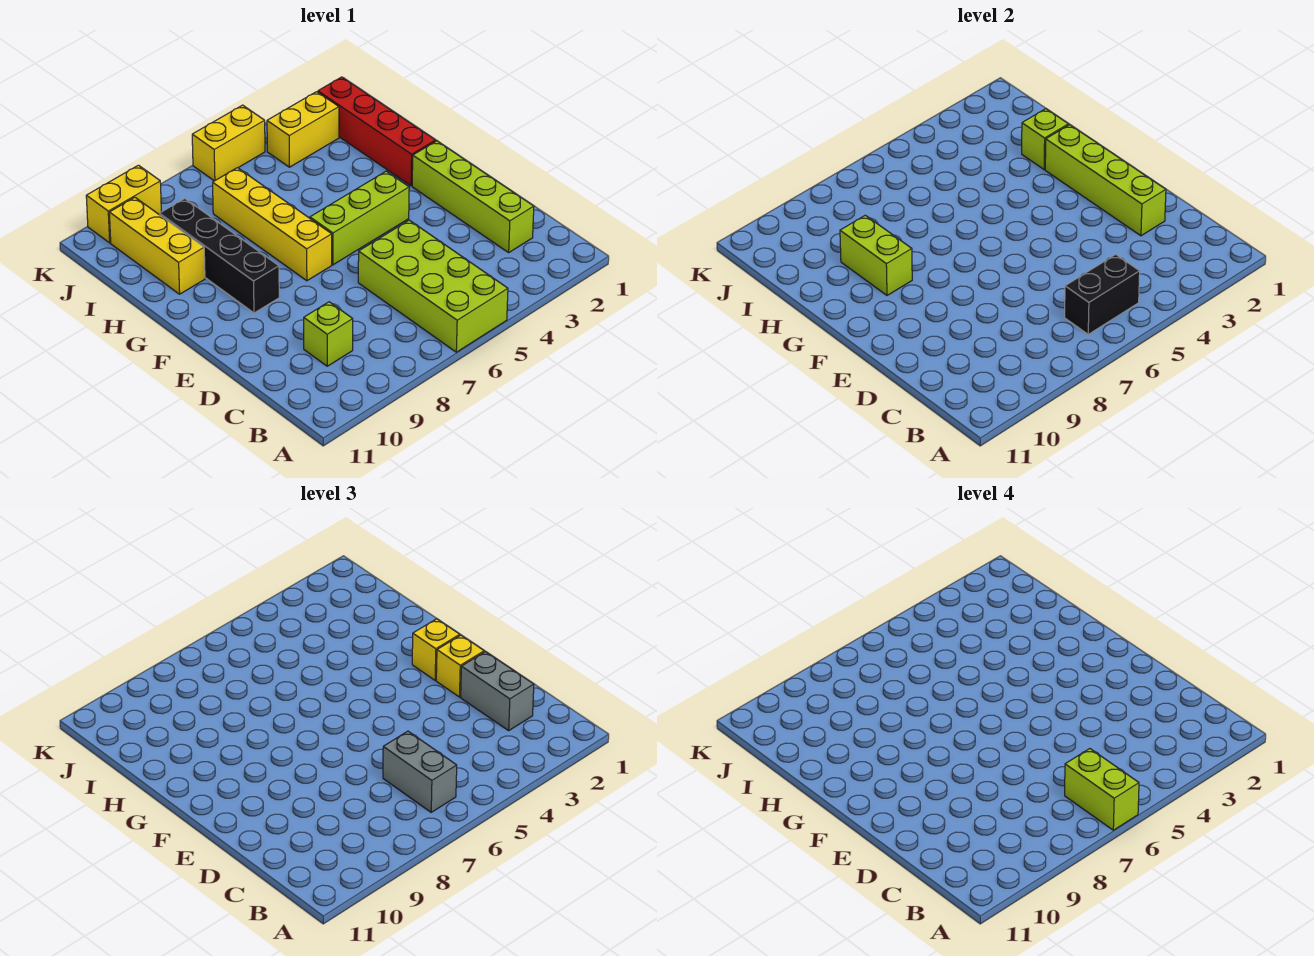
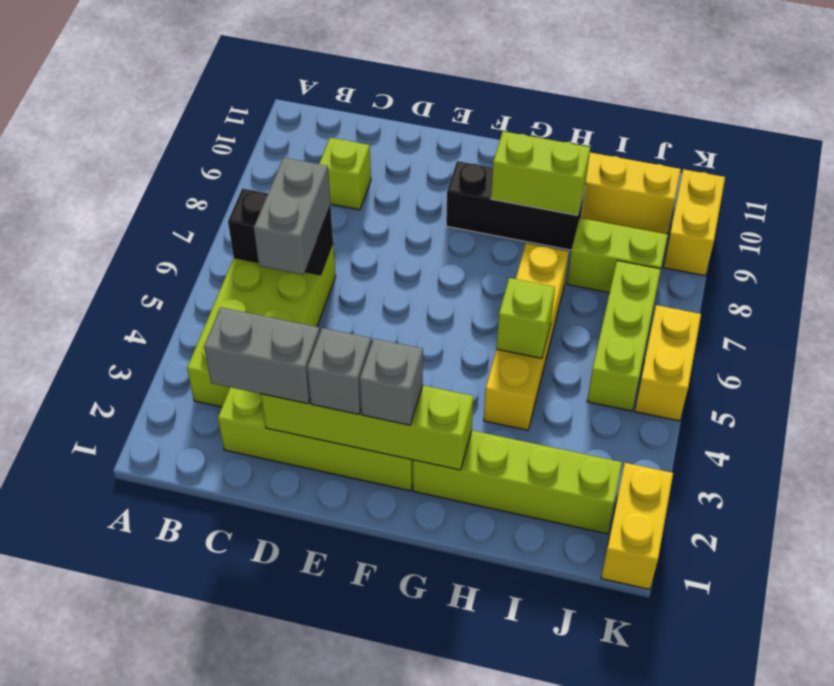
lime 2x4 brick [358,220,508,352] -> lime 2x4 brick turned to [187,244,336,407]
lime 1x2 brick [1065,749,1139,830] -> lime 1x2 brick moved to [567,218,668,293]
black 1x2 brick [1065,254,1140,334] -> black 1x2 brick turned to [228,188,333,275]
grey 1x2 brick [383,731,457,812] -> grey 1x2 brick turned to [254,158,331,275]
yellow 1x1 brick [436,635,484,697] -> grey 1x1 brick [307,328,371,414]
yellow 1x1 brick [412,619,460,680] -> grey 1x1 brick [360,339,423,425]
lime 1x3 brick [310,171,409,265] -> lime 1x3 brick moved to [587,261,661,411]
yellow 1x4 brick [213,168,332,281] -> yellow 1x4 brick turned to [484,243,569,430]
black 1x4 brick [160,199,279,313] -> black 1x3 brick [446,161,585,250]
red 1x4 brick [318,77,436,186] -> lime 1x4 brick [413,431,622,534]
lime 1x1 brick [1022,109,1069,169] -> lime 1x1 brick moved to [496,278,555,358]
yellow 1x2 brick [267,92,339,167] -> yellow 1x2 brick moved to [601,463,673,589]

